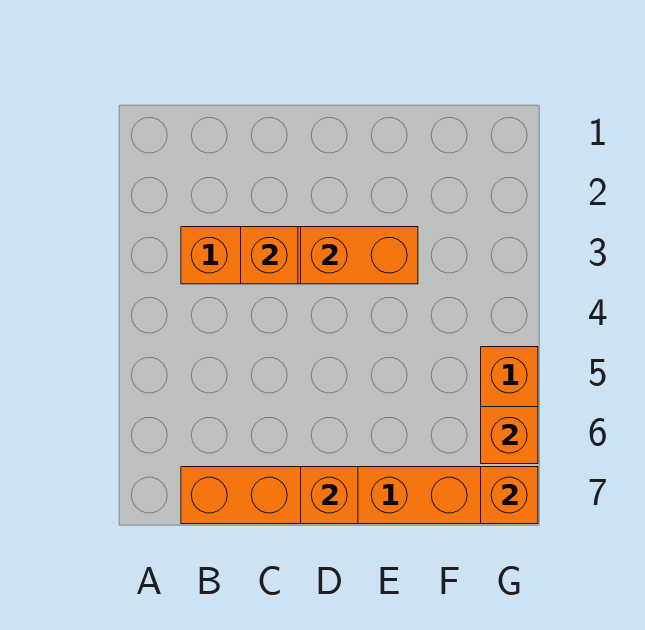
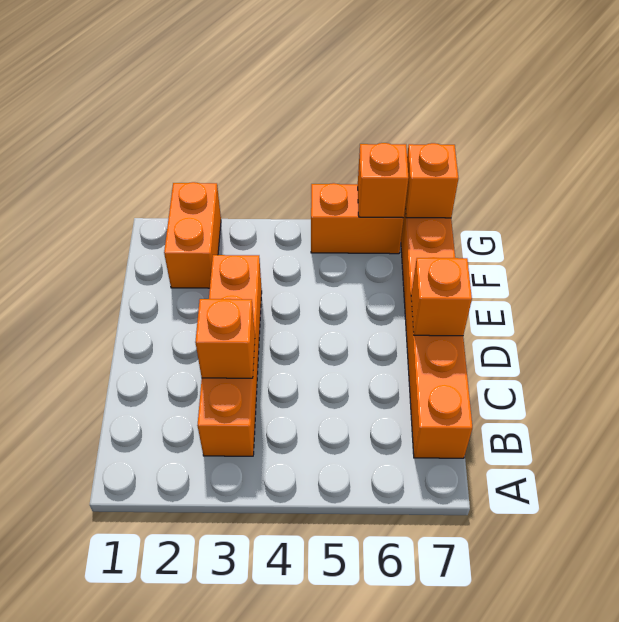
orange 1x2 brick [301,227,418,284] -> orange 1x2 brick moved to [164,182,221,288]

